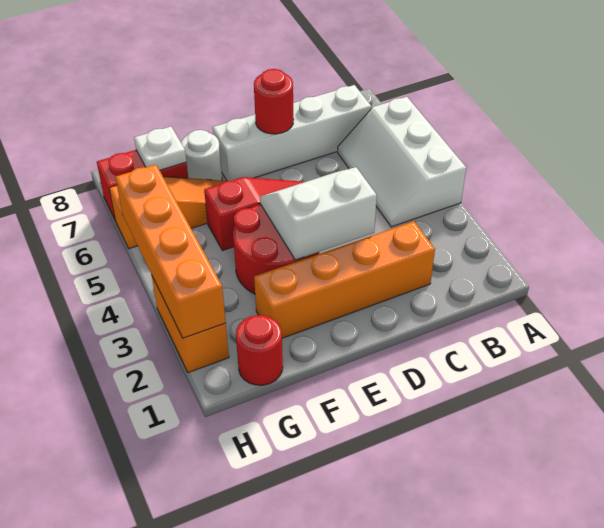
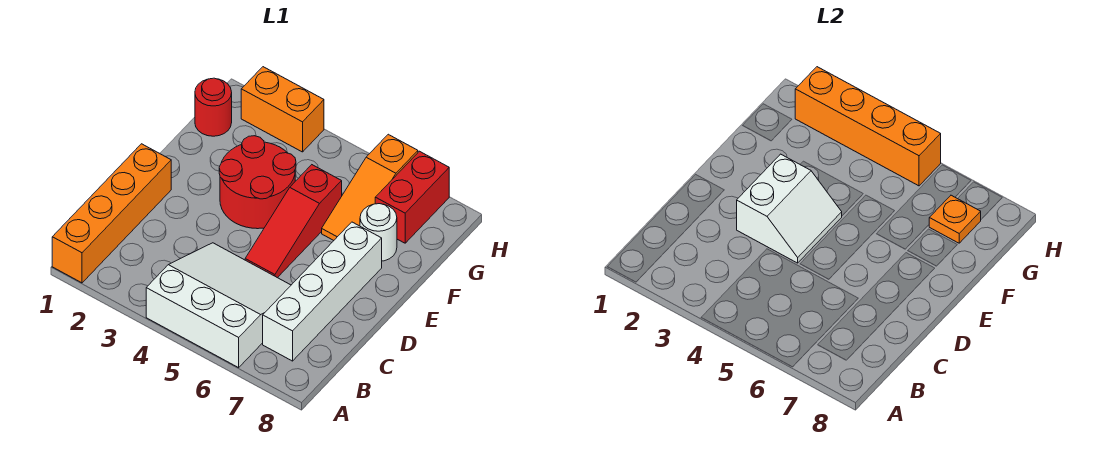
white 2x3 slope [338,97,466,227] -> white 3x3 slope [146,243,291,368]
orange 1x4 brick [254,221,435,338] -> orange 1x4 brick moved to [52,144,171,283]
red 1x1 round brick [254,69,294,134] -> none
white 1x1 plate [134,127,186,170] -> orange 1x1 plate [929,195,981,243]

